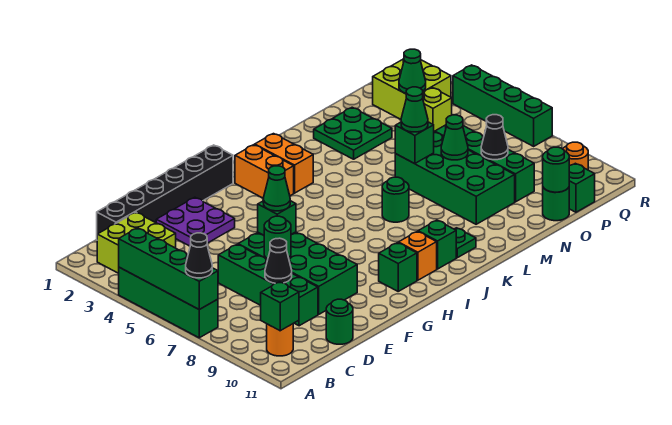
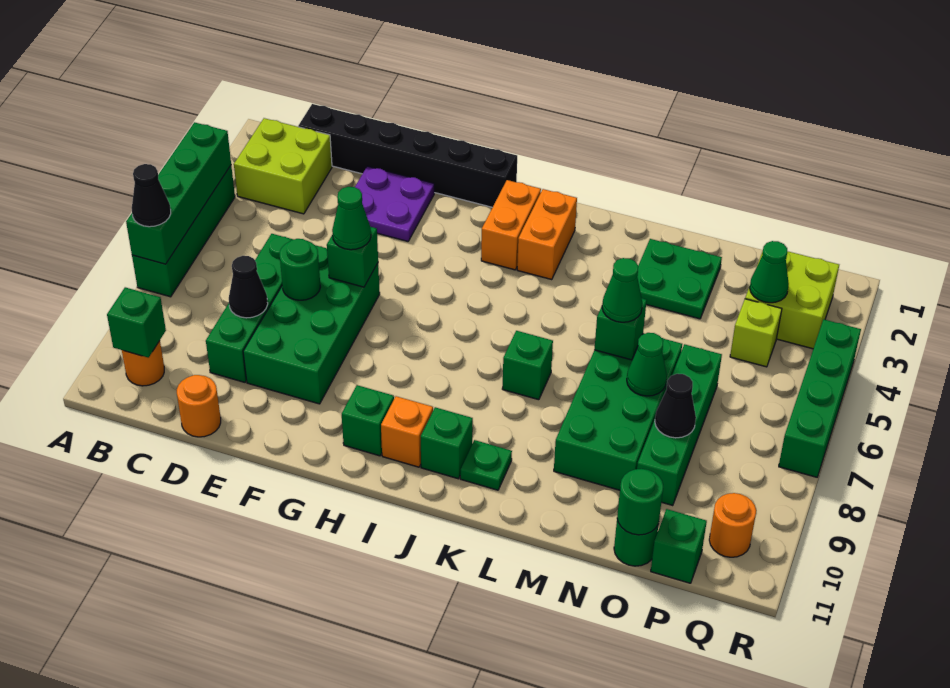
green 1x1 round brick [326,299,353,344] -> orange 1x1 round brick [177,375,221,437]
green 1x1 round brick [382,177,409,222] -> green 1x1 brick [502,331,553,400]

